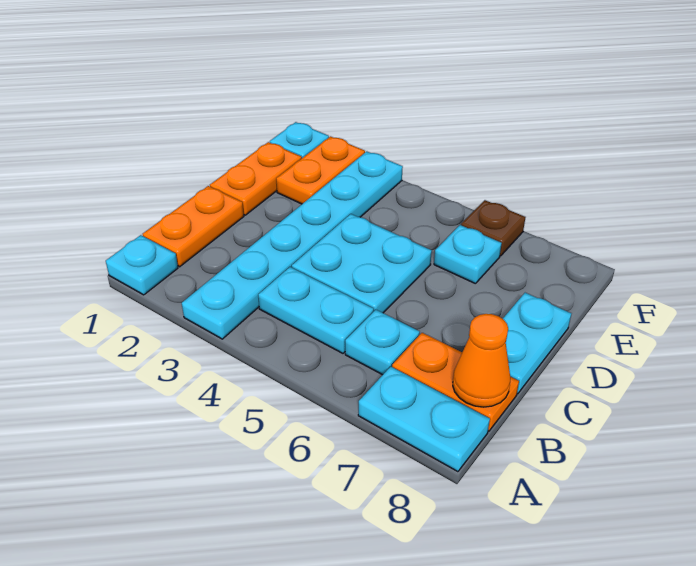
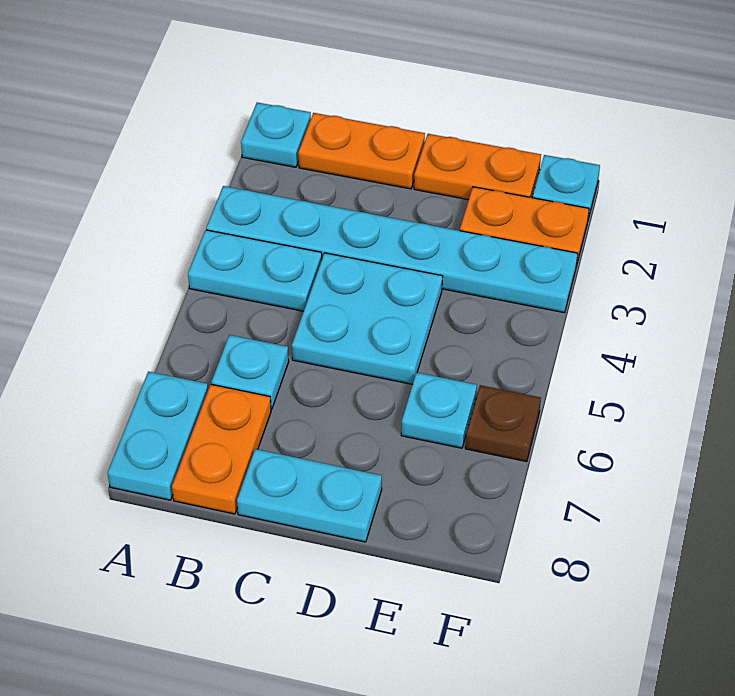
cyan 1x2 plate [258,267,374,353] -> cyan 1x2 plate turned to [188,230,322,311]
orange 1x1 cone [453,314,510,407] -> none

